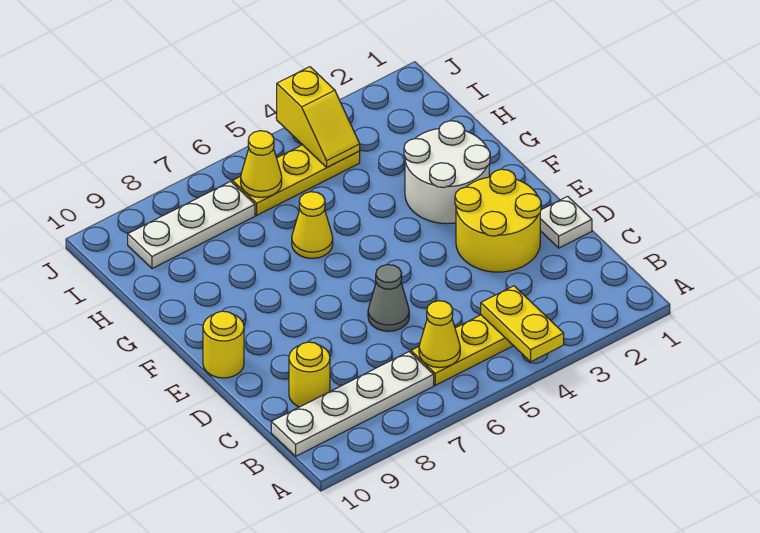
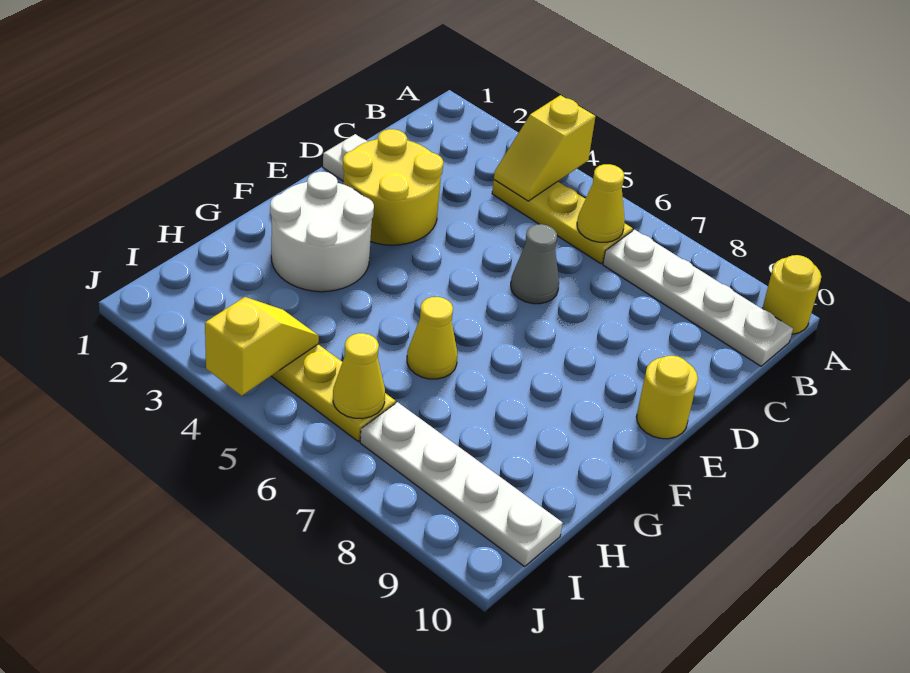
yellow 1x2 plate [481,286,564,362] -> yellow 1x2 slope [494,95,595,201]
yellow 1x1 round brick [289,342,330,407] -> yellow 1x1 round brick moved to [762,255,821,334]
white 1x3 plate [128,181,255,269] -> white 1x4 plate [360,402,563,566]

